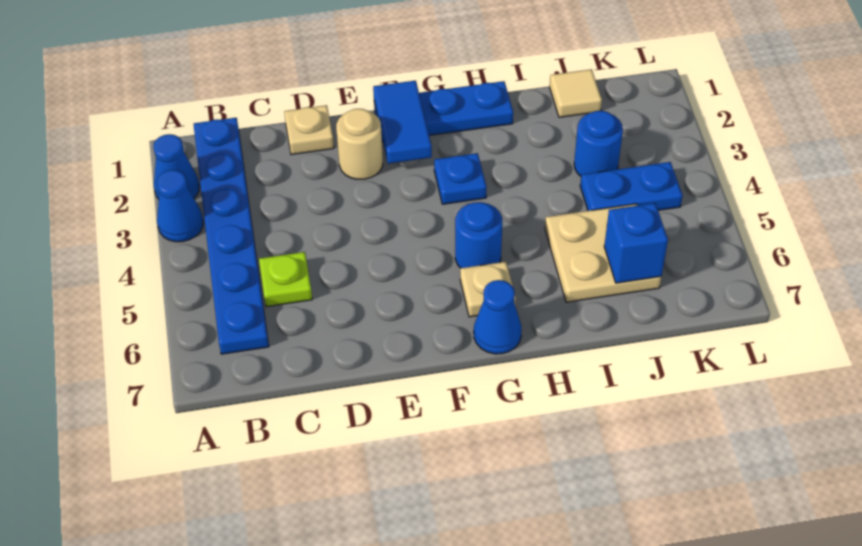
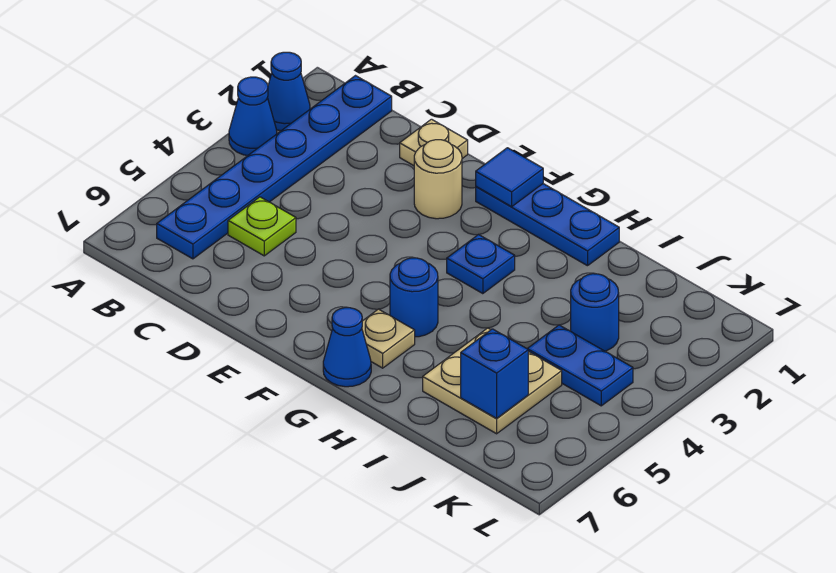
blue 1x2 tile [373,81,432,164] -> blue 1x1 tile [476,148,543,207]
tan 1x1 tile [550,69,602,117] -> none

